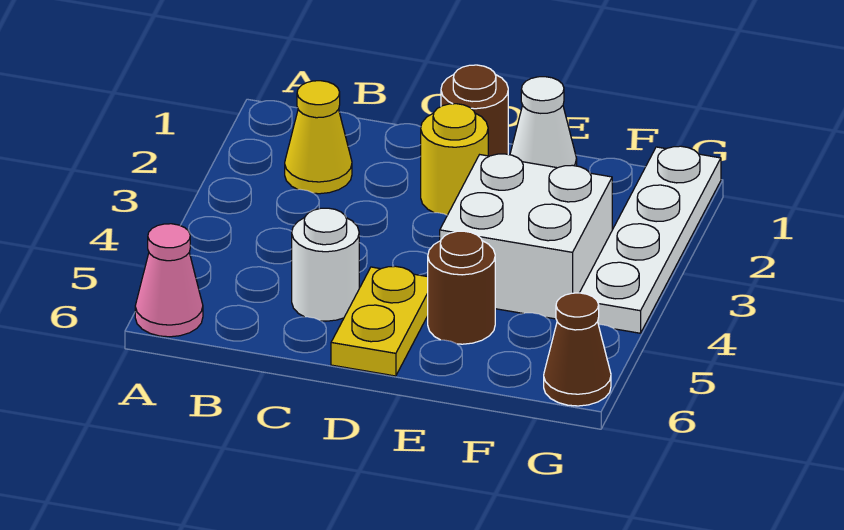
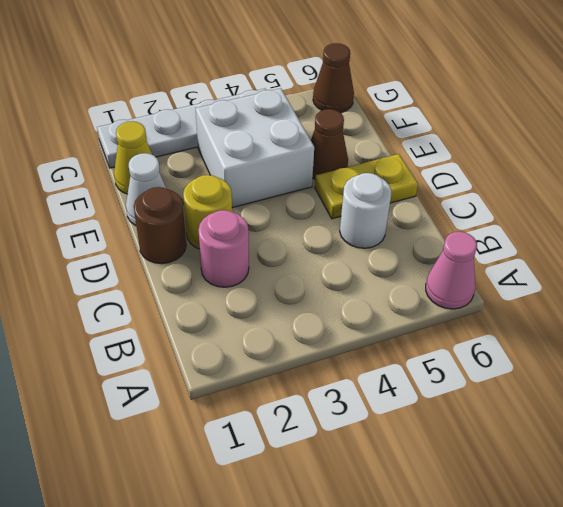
yellow 1x1 cone [285,81,352,194] -> yellow 1x1 cone moved to [114,121,152,194]
none -> pink 1x1 round brick [198,210,249,287]
brown 1x1 round brick [428,231,495,344] -> brown 1x1 cone [311,109,348,179]

